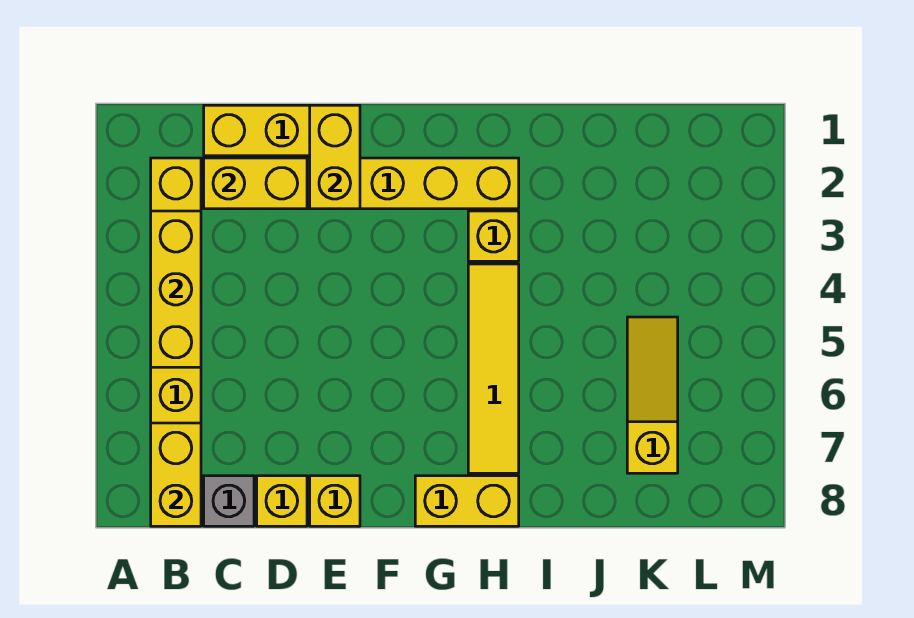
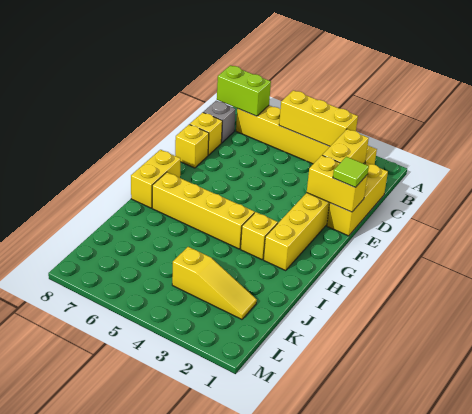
yellow 1x2 brick [151,423,201,526] -> lime 1x2 brick [217,65,271,116]
none -> lime 1x1 tile [333,157,369,187]
yellow 1x4 tile [468,264,519,473] -> yellow 1x4 brick [152,172,255,249]
yellow 1x3 slope [627,317,678,473] -> yellow 1x3 slope moved to [172,247,257,319]

